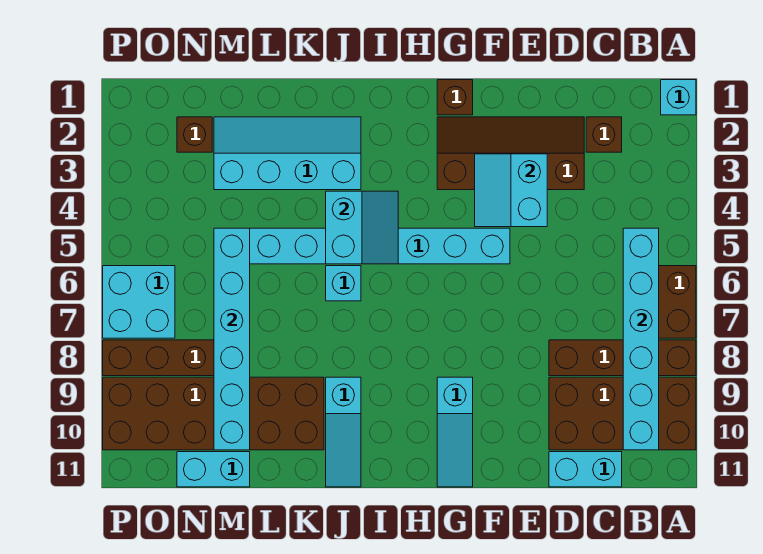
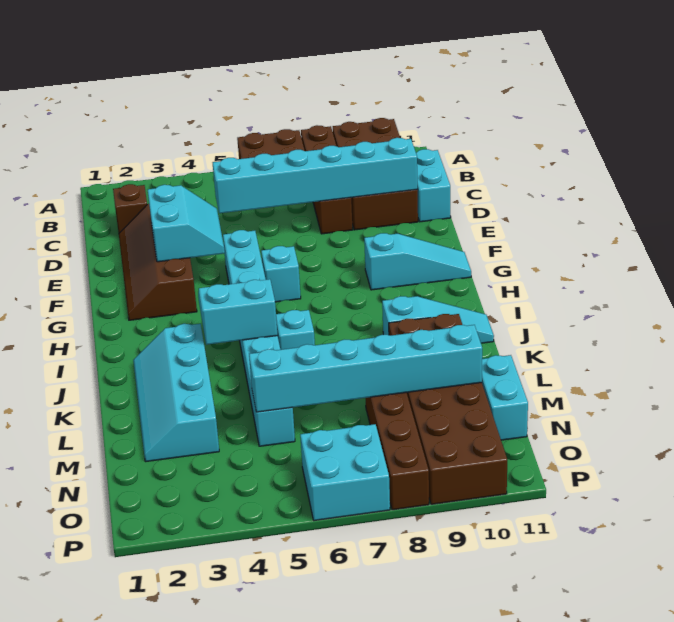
cyan 1x1 brick [661,80,696,115] -> cyan 1x1 brick moved to [261,246,301,302]
cyan 1x6 brick [623,228,659,450] -> cyan 1x6 brick moved to [213,138,417,213]
cyan 2x2 slope [475,154,547,227] -> cyan 2x2 slope turned to [148,185,225,262]
brown 1x1 brick [437,80,473,115] -> none
brown 1x1 brick [177,117,212,152] -> none

